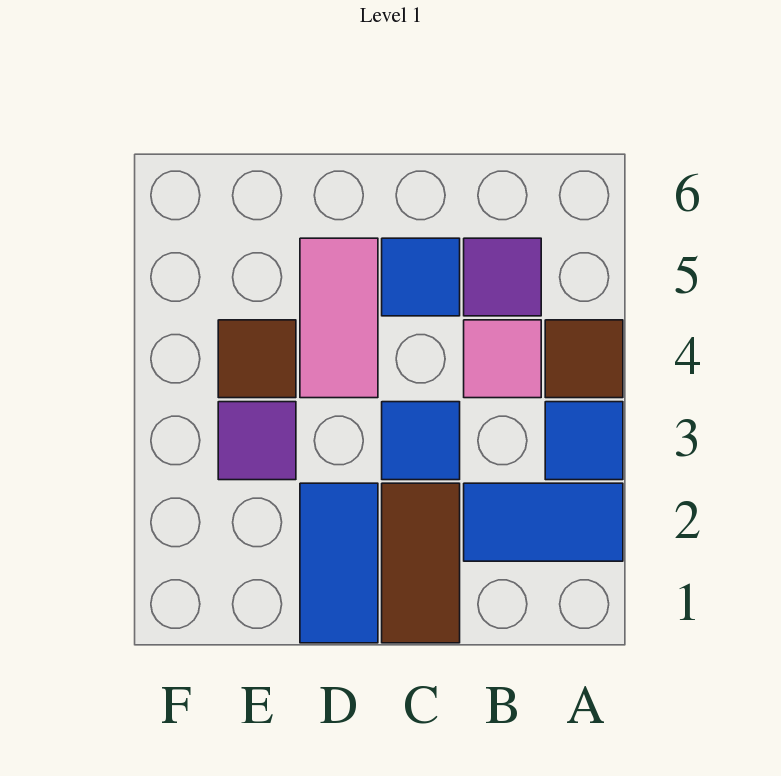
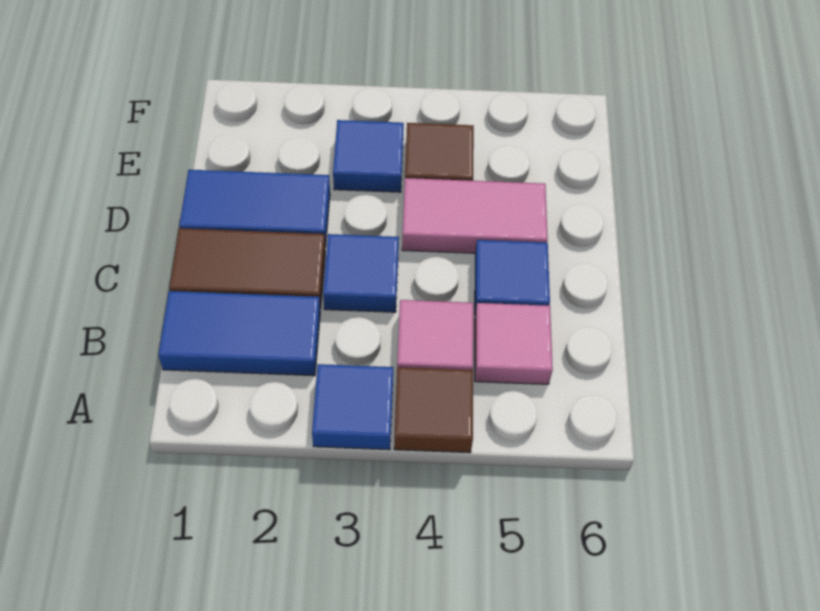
blue 1x2 tile [464,483,623,561] -> blue 1x2 tile turned to [158,291,320,376]
purple 1x1 tile [464,238,541,316] -> pink 1x1 tile [475,303,553,384]
purple 1x1 tile [218,402,296,480] -> blue 1x1 tile [333,120,404,192]

